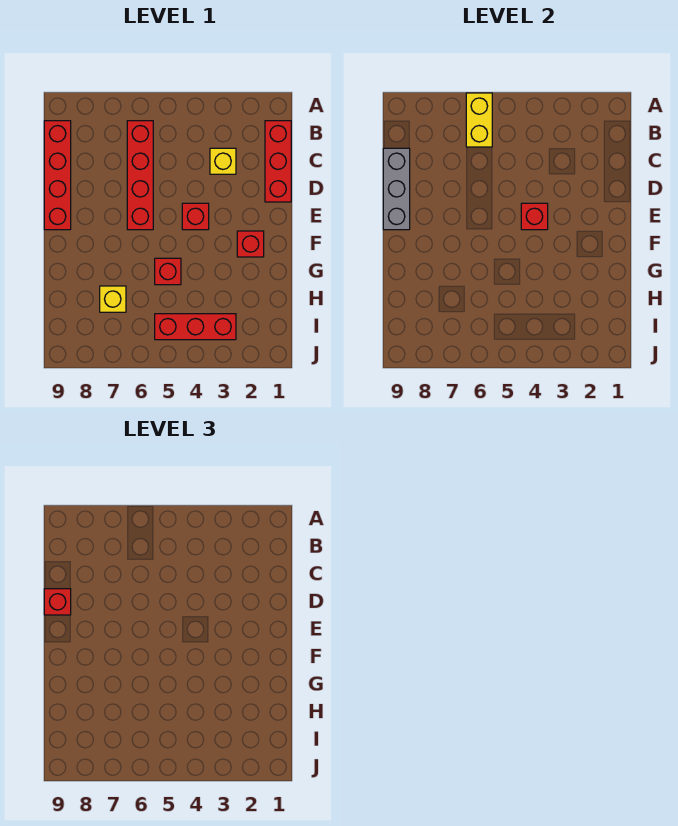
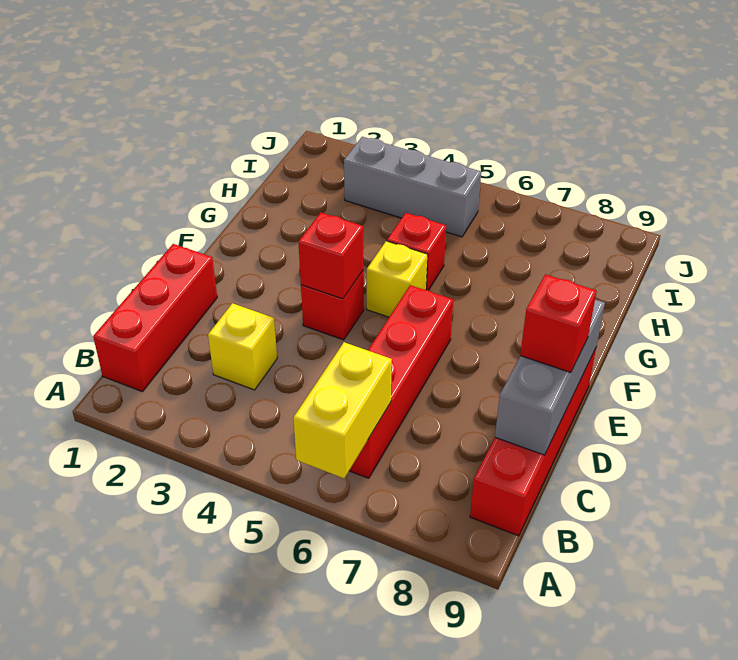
red 1x1 brick [237,231,264,257] -> none
yellow 1x1 brick [100,286,126,312] -> yellow 1x1 brick moved to [367,241,428,317]
red 1x3 brick [155,314,236,340] -> grey 1x3 brick [344,137,481,237]

